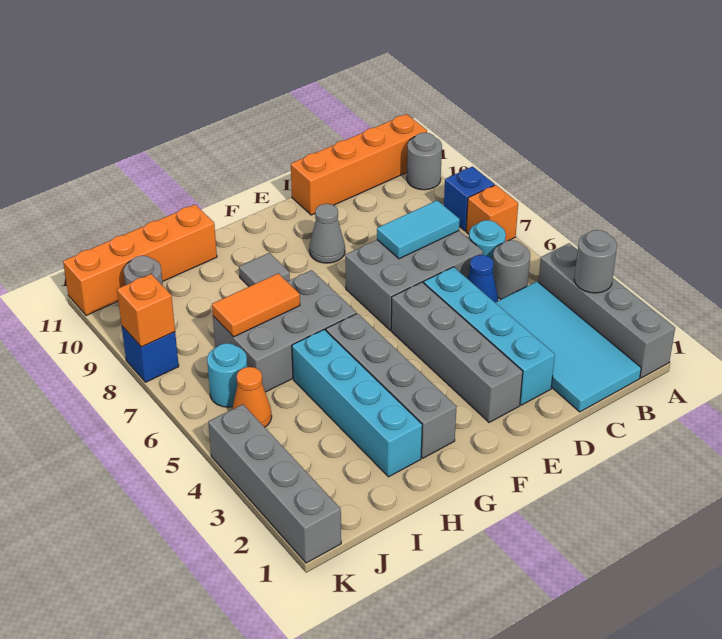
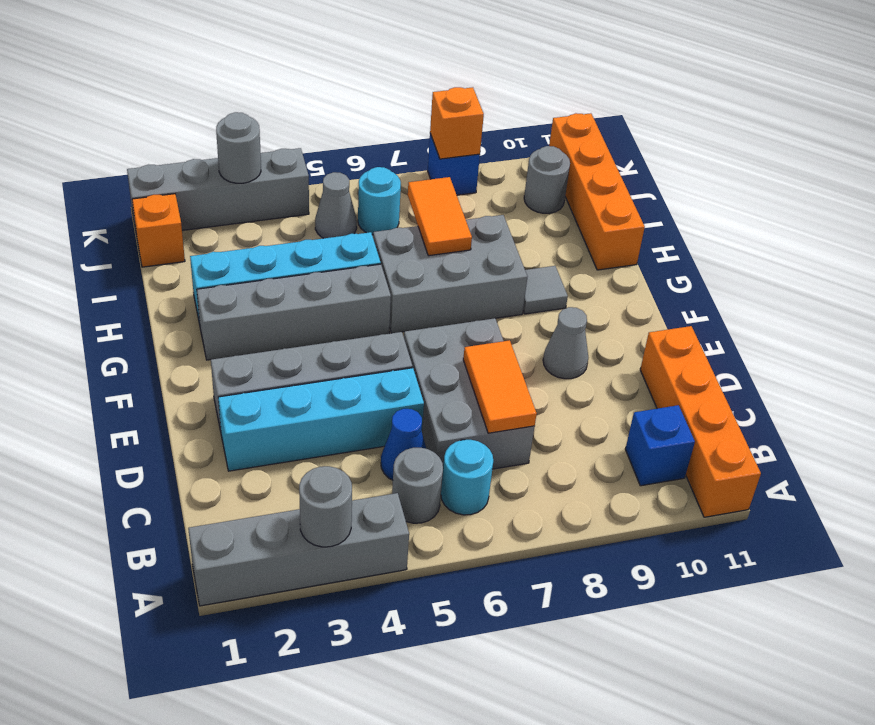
orange 1x1 brick [466,185,518,241] -> orange 1x1 brick moved to [132,194,185,267]
blue 1x1 brick [444,167,495,231] -> blue 1x1 brick moved to [625,405,695,486]
grey 1x1 round brick [407,133,442,190] -> grey 1x1 round brick moved to [216,112,261,183]
cyan 2x4 tile [495,282,641,412] -> none
cyan 1x2 tile [377,200,460,259] -> orange 1x2 tile [463,340,537,433]
grey 2x3 brick [213,270,356,392] -> grey 2x3 brick turned to [373,215,527,333]
orange 1x1 cone [232,367,272,427] -> grey 1x1 cone [315,172,357,238]

